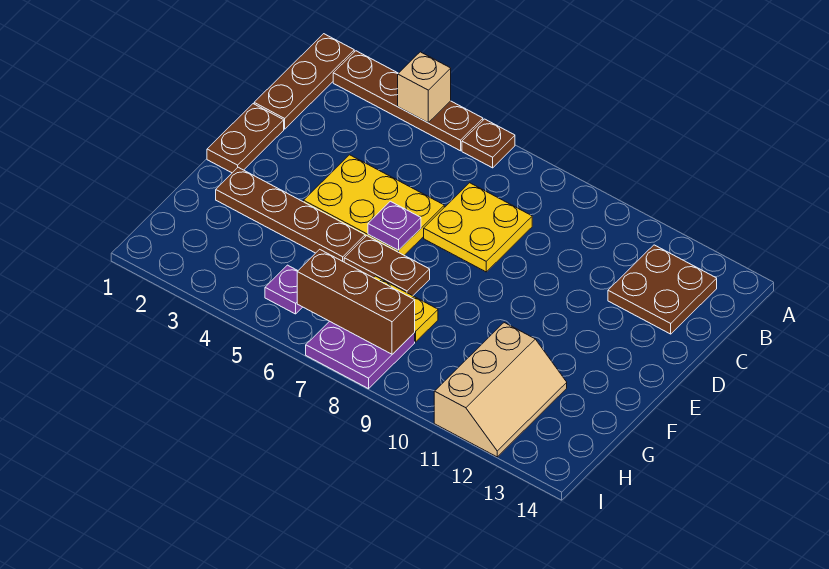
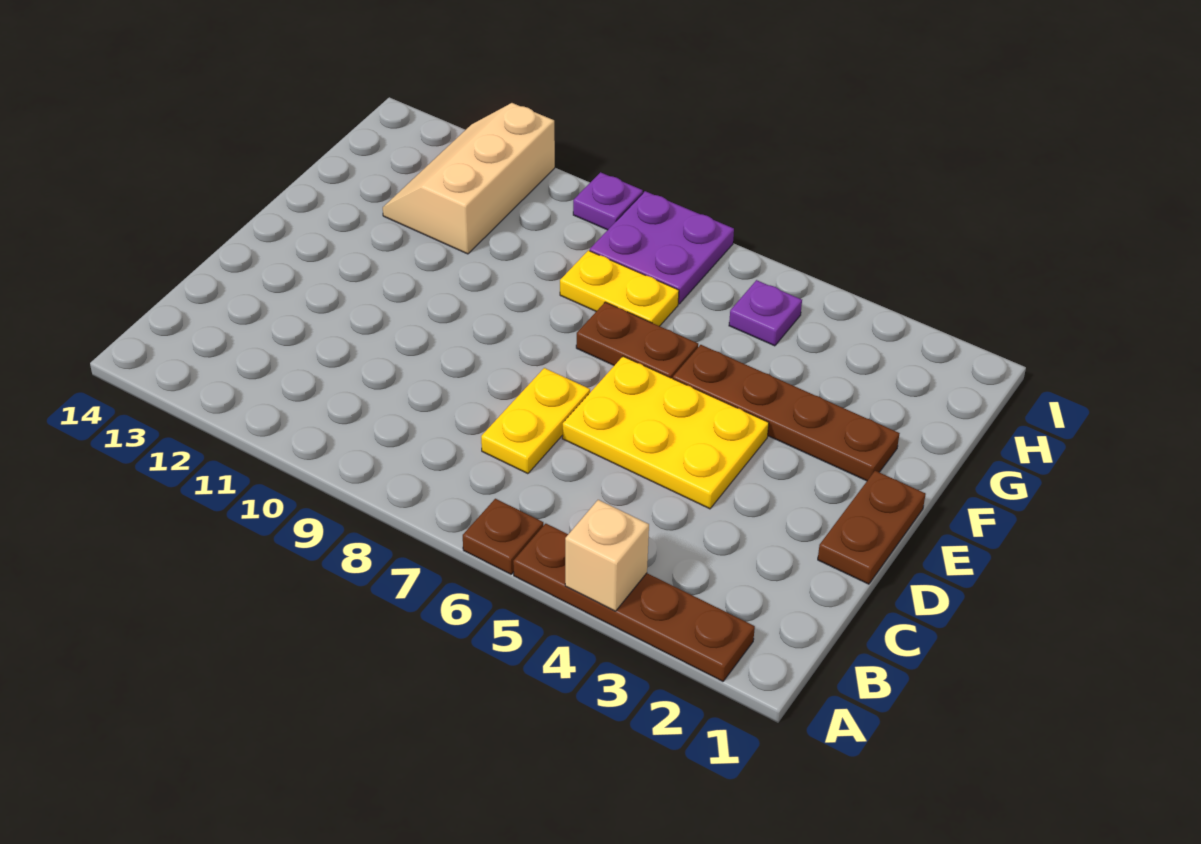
brown 1x3 plate [254,34,354,129] -> none
brown 2x2 plate [608,245,717,334] -> none
yellow 2x2 plate [424,183,532,272] -> yellow 1x2 plate [481,368,590,474]
purple 1x1 plate [368,201,421,250] -> purple 1x1 plate moved to [573,172,643,230]
brown 1x3 brick [297,249,415,354] -> none

